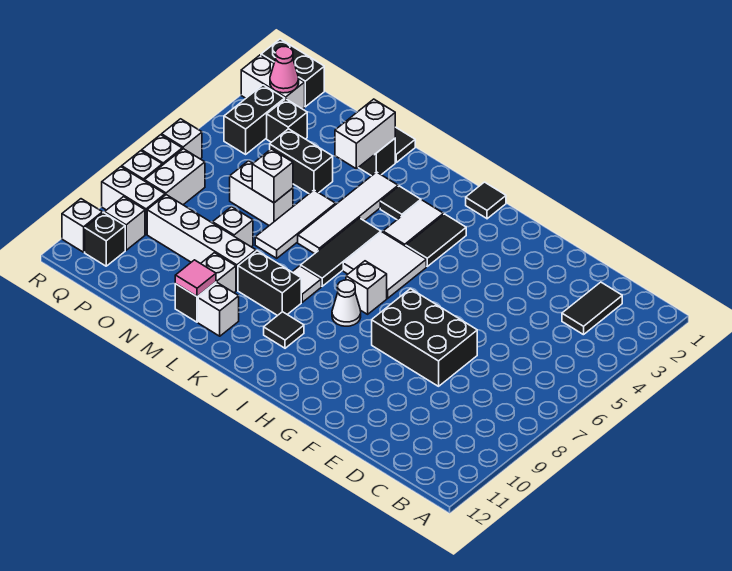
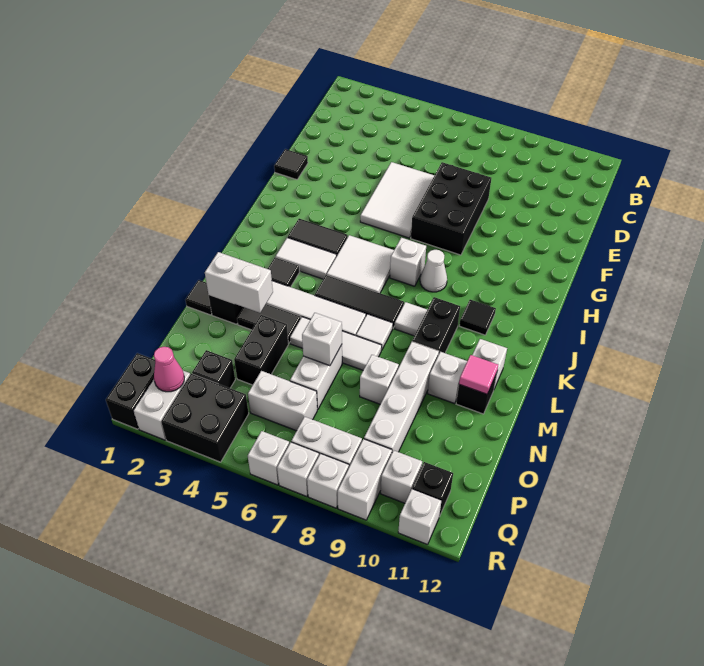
black 1x2 tile [562,282,622,335] -> black 1x2 tile moved to [237,304,301,343]
none -> white 2x3 tile [360,162,434,238]
black 1x1 tile [466,182,506,219] -> black 1x1 tile moved to [274,149,308,180]
none -> white 1x1 tile [356,314,393,350]
none -> white 1x2 brick [248,371,317,431]
black 1x2 brick [224,85,285,154] -> black 2x2 brick [161,374,249,462]

